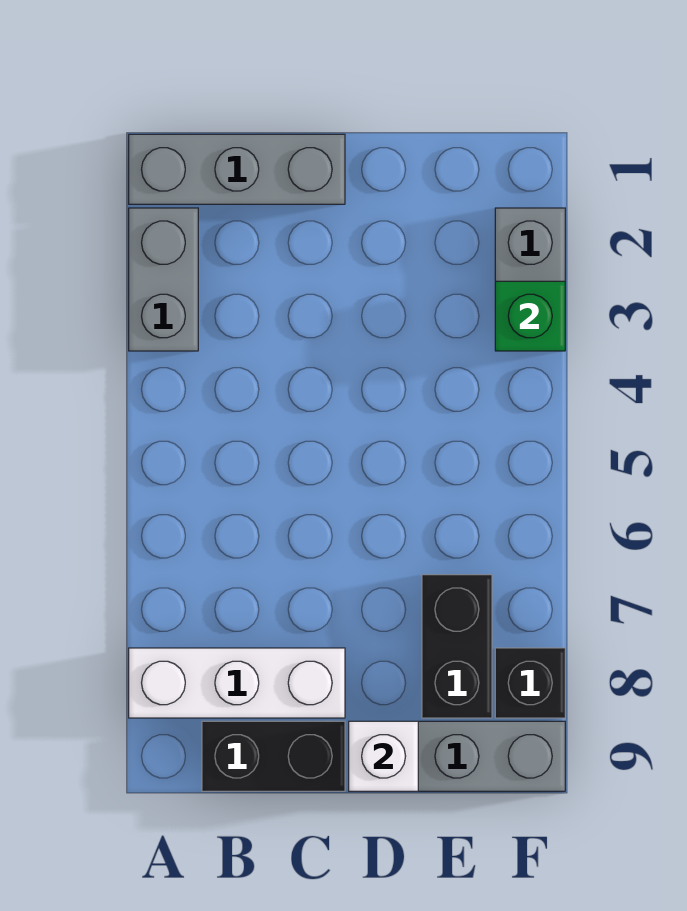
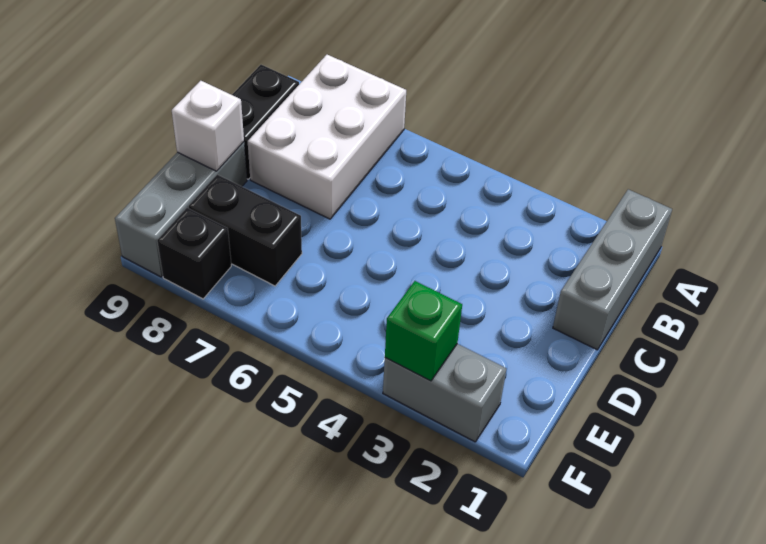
grey 1x2 brick [129,208,198,351] -> none
white 1x3 brick [129,648,345,718] -> white 2x3 brick [248,55,406,219]

